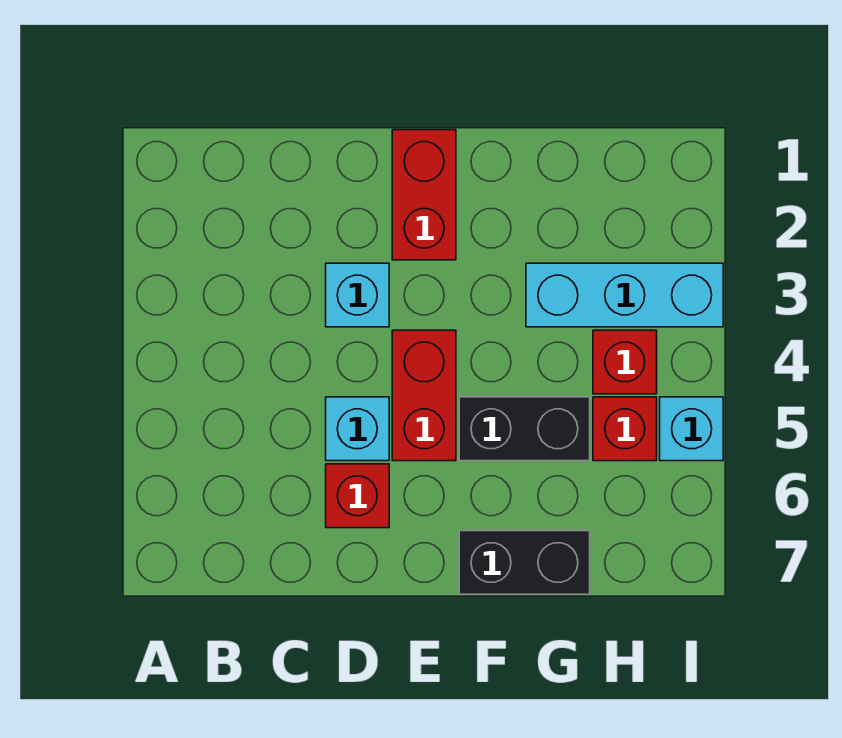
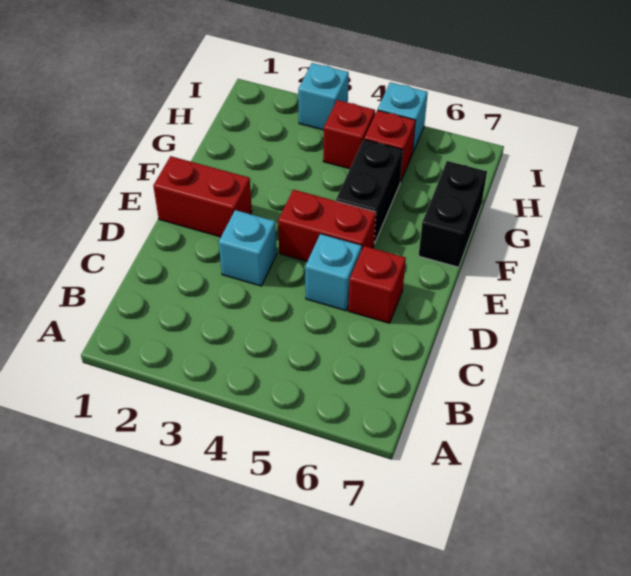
cyan 1x3 brick [526,263,723,327] -> cyan 1x1 brick [298,63,349,130]

